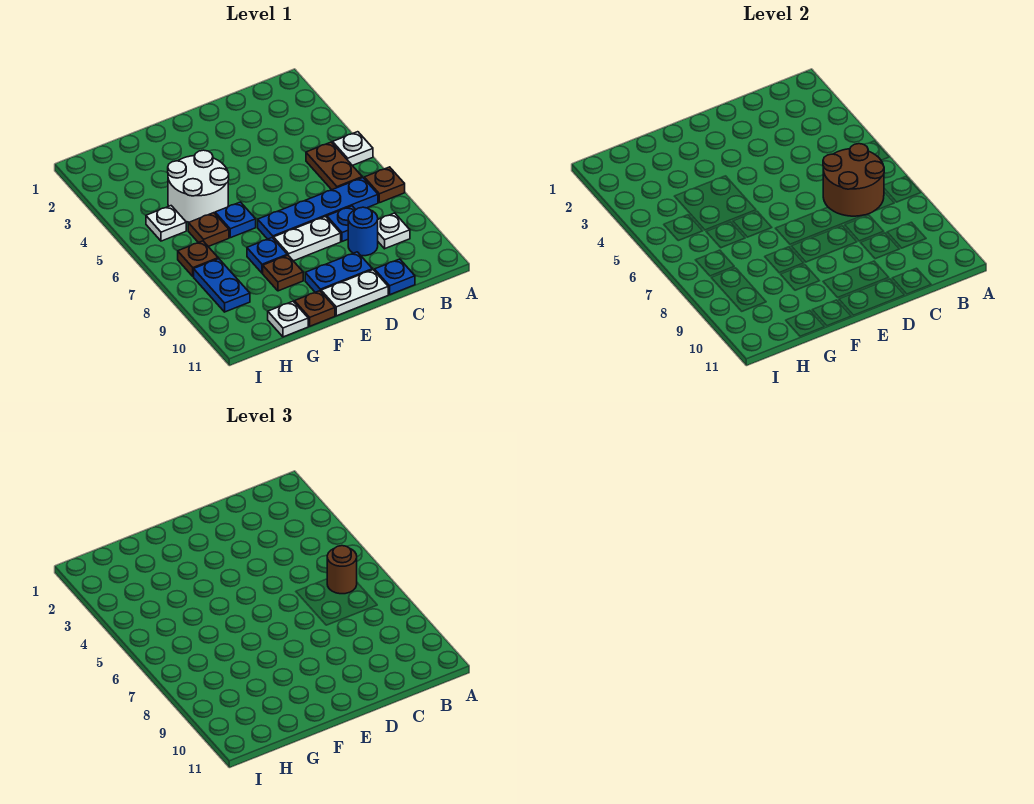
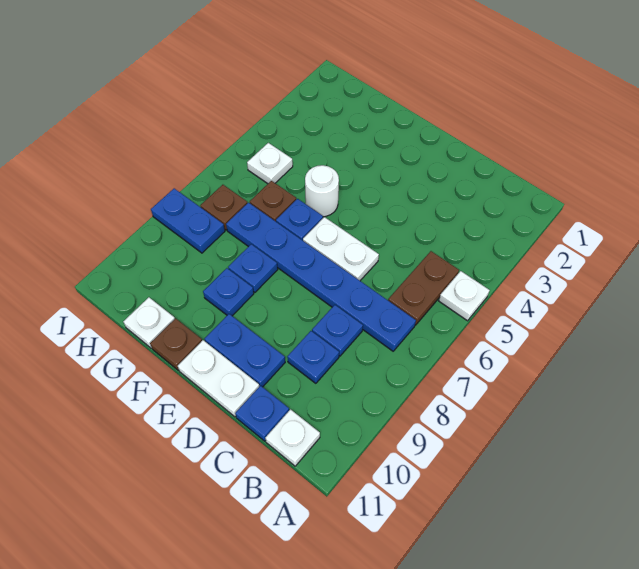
brown 1x1 plate [364,167,405,203] -> none
brown 2x2 round brick [823,144,884,216] -> none
brown 1x1 round brick [327,546,357,594] -> none
blue 1x4 plate [258,178,378,239] -> blue 1x6 plate [226,203,416,351]
white 1x1 plate [378,213,410,249] -> white 1x1 plate moved to [265,409,320,466]
blue 1x1 round brick [348,207,378,256] -> blue 1x1 plate [287,331,339,383]
white 1x2 plate [274,216,341,261] -> white 1x2 plate moved to [303,217,379,281]
white 2x2 round brick [168,150,229,222] -> white 1x1 round brick [305,165,339,217]
brown 1x1 plate [263,255,303,291] -> blue 1x1 plate [203,268,254,316]
blue 1x2 plate [194,259,250,312] -> blue 1x2 plate turned to [151,188,225,253]

